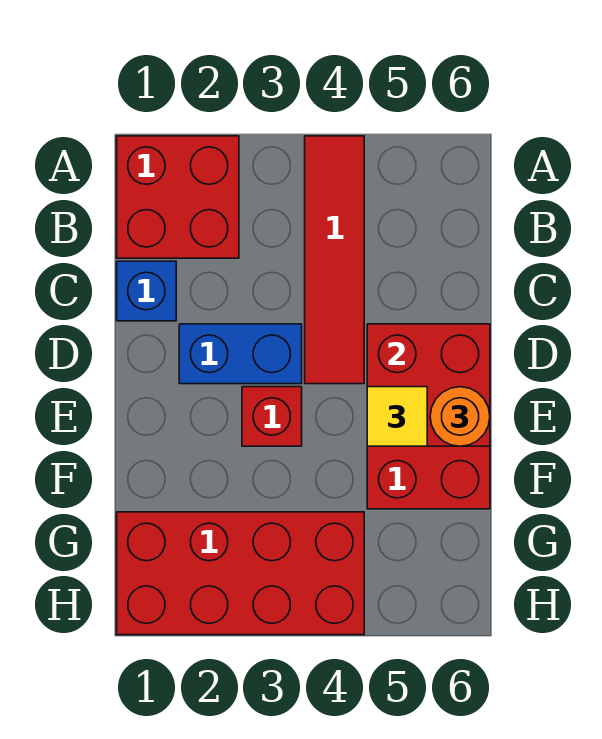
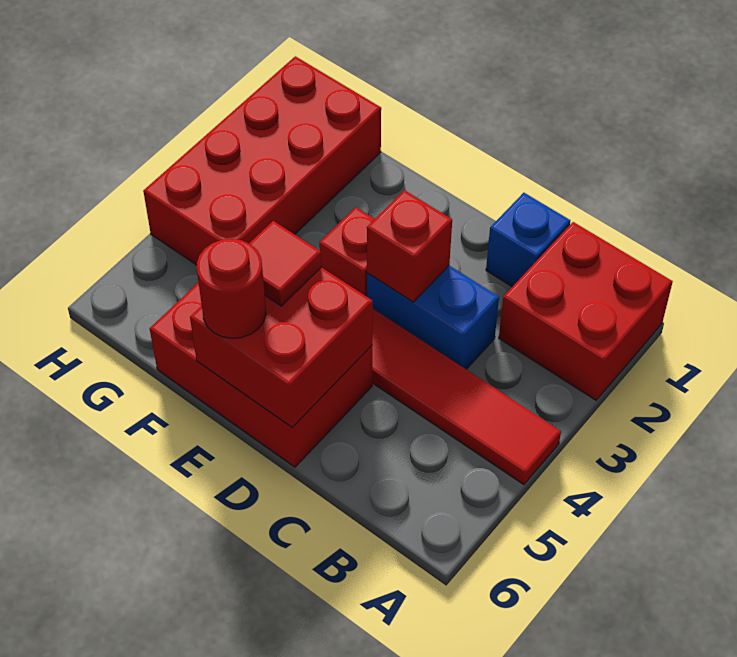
blue 1x2 brick [179,324,302,384] -> blue 1x2 brick turned to [367,266,499,369]
none -> red 1x1 brick [367,190,452,302]
yellow 1x1 tile [367,387,427,446] -> red 1x1 tile [249,221,322,306]
orange 1x1 round brick [430,387,490,446] -> red 1x1 round brick [197,239,266,338]

